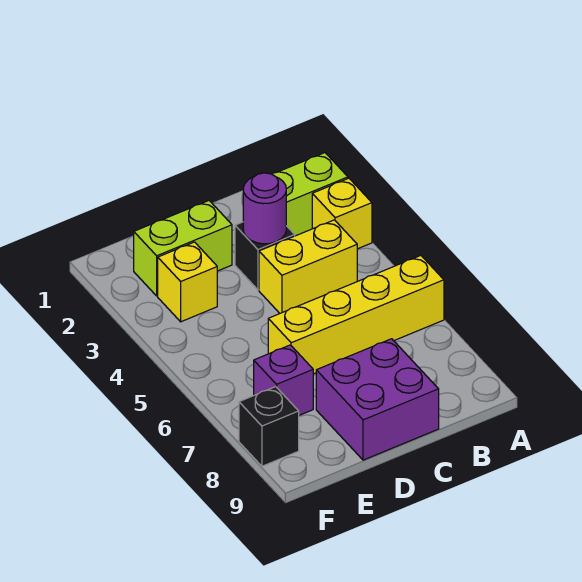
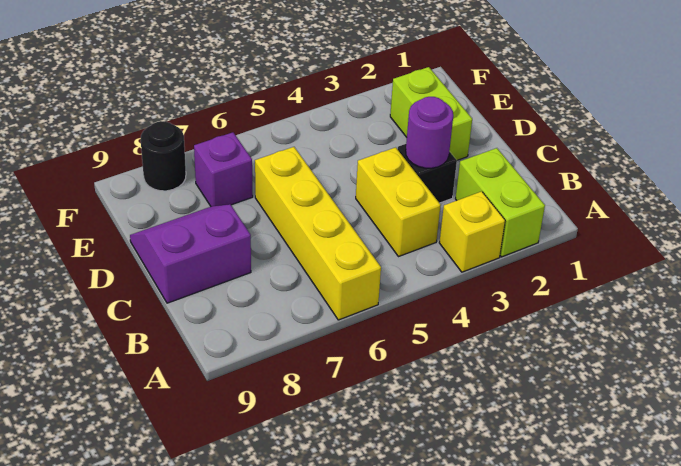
purple 2x2 brick [316,339,439,460] -> purple 2x2 slope [130,204,251,303]
yellow 1x1 brick [158,242,217,322] -> none
black 1x1 brick [239,387,299,466] -> black 1x1 round brick [141,121,186,191]

